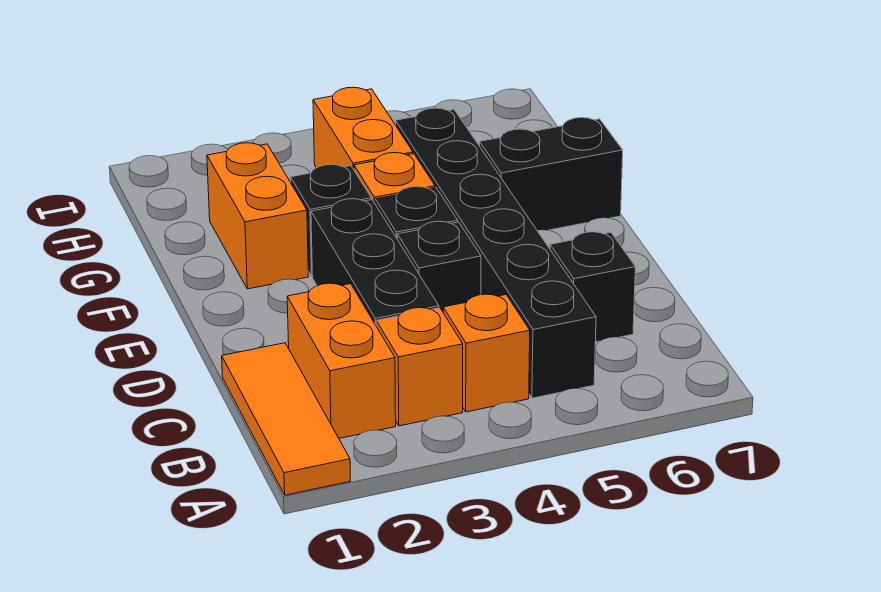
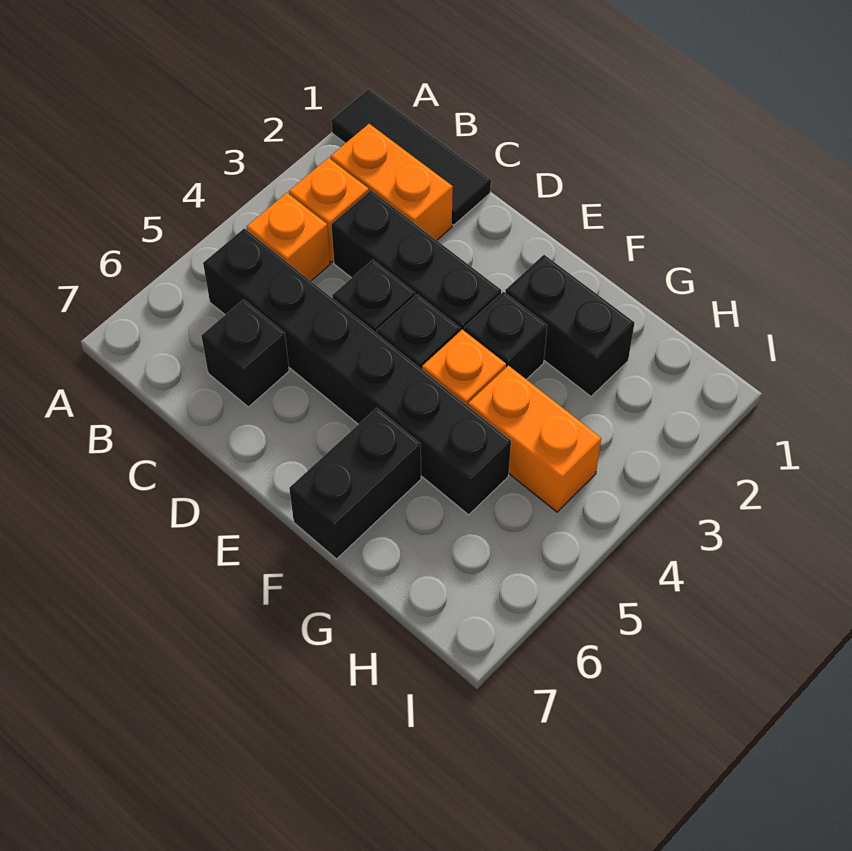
orange 1x3 tile [222,343,350,495] -> black 1x3 tile [331,89,491,225]
orange 1x2 brick [207,143,308,289] -> black 1x2 brick [505,255,635,396]

